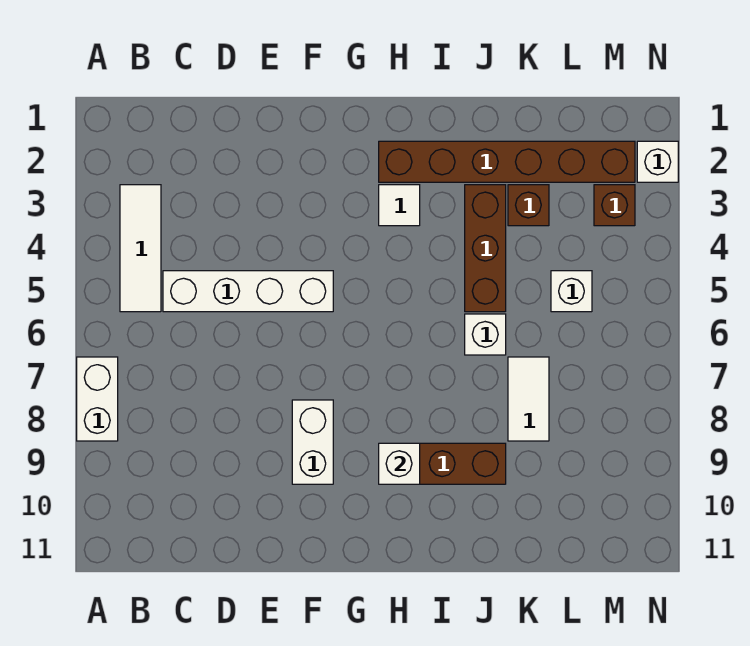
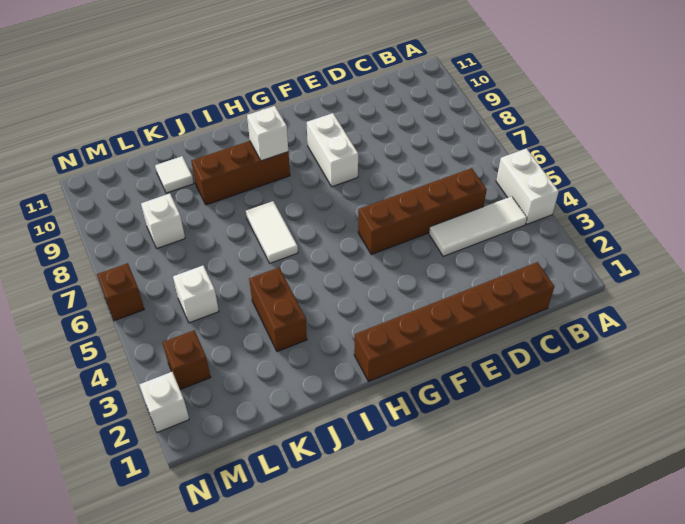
white 1x2 brick [77,357,118,441] -> white 1x2 brick moved to [496,148,559,224]
white 1x3 tile [120,185,161,312] -> white 1x3 tile turned to [429,196,527,256]
white 1x4 brick [163,271,333,312] -> brown 1x4 brick [358,168,487,254]
brown 1x6 brick [379,141,635,182] -> brown 1x6 brick moved to [354,262,554,381]
white 1x1 tile [379,185,420,226] -> white 1x1 tile moved to [155,156,194,193]
brown 1x3 brick [465,185,506,312] -> brown 1x2 brick [249,268,307,352]
white 1x1 brick [465,314,506,355] -> white 1x1 brick moved to [141,194,185,248]
brown 1x1 brick [508,185,549,226] -> brown 1x1 brick moved to [97,263,144,321]
white 1x2 tile [508,357,549,441] -> white 1x2 tile moved to [246,201,298,263]

